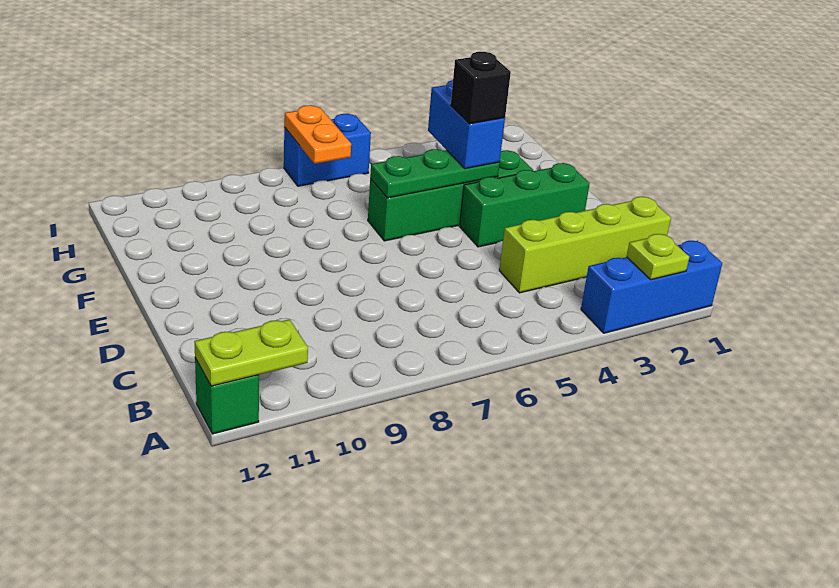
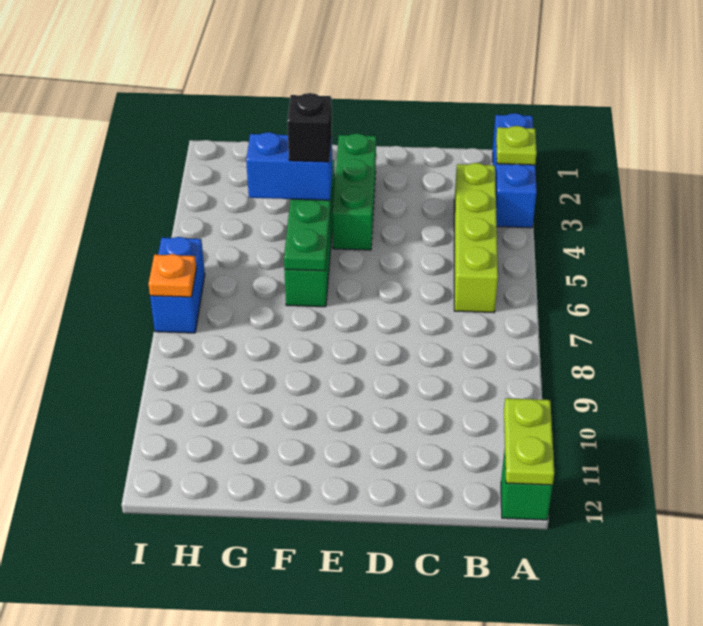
lime 1x4 brick [499,197,671,293] -> lime 1x4 brick moved to [454,163,498,313]
orange 1x2 plate [284,105,351,164] -> orange 1x1 plate [149,254,196,297]

